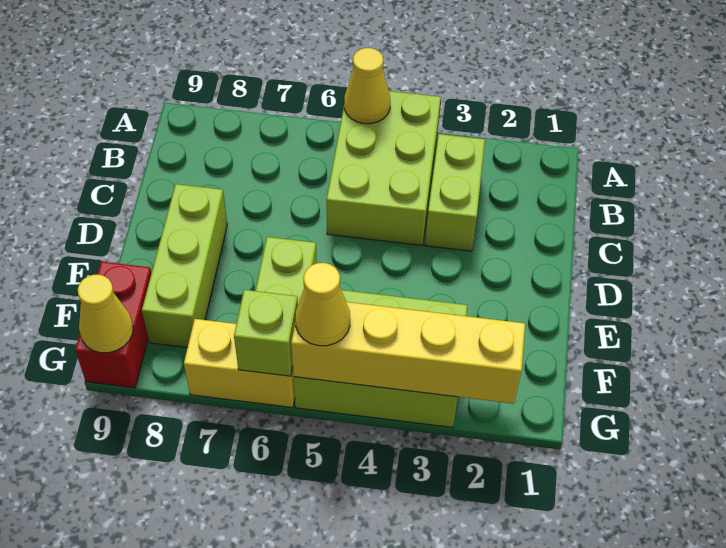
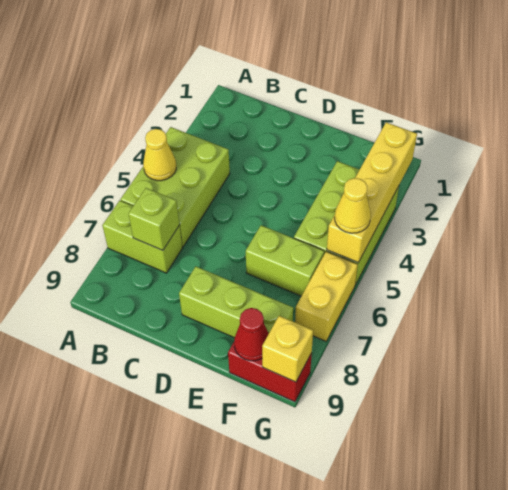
lime 2x3 brick [327,91,441,245] -> lime 2x3 brick turned to [120,127,230,247]
lime 1x2 brick [425,134,485,251] -> lime 1x2 brick moved to [102,201,182,273]
none -> red 1x1 cone [234,308,269,361]
lime 1x1 brick [234,290,298,376] -> lime 1x1 brick moved to [128,188,180,250]
yellow 1x1 cone [78,275,133,353] -> yellow 1x1 brick [262,316,313,382]

